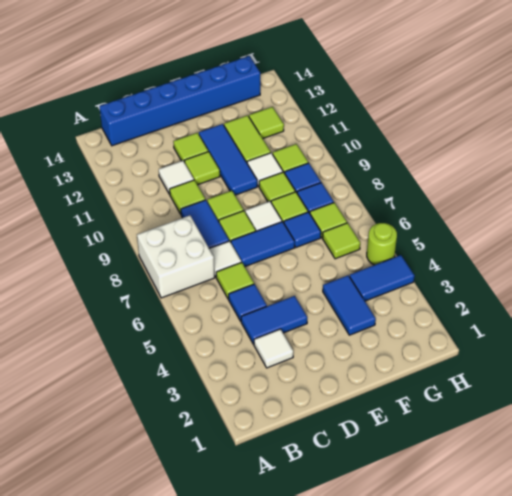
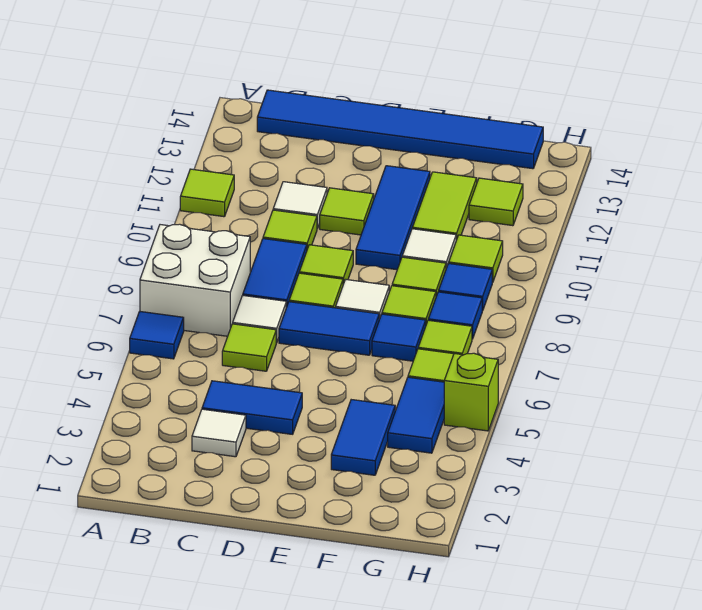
blue 1x6 brick [99,56,260,146] -> blue 1x6 tile [257,90,543,169]
blue 1x1 tile [229,284,267,321] -> blue 1x1 tile moved to [130,312,184,359]
lime 1x1 tile [173,133,208,162] -> lime 1x1 tile moved to [180,169,234,217]
blue 1x2 tile [350,255,414,301] -> blue 1x2 tile turned to [388,377,444,453]
lime 1x1 round brick [367,223,397,265] -> lime 1x1 brick [444,353,498,431]

